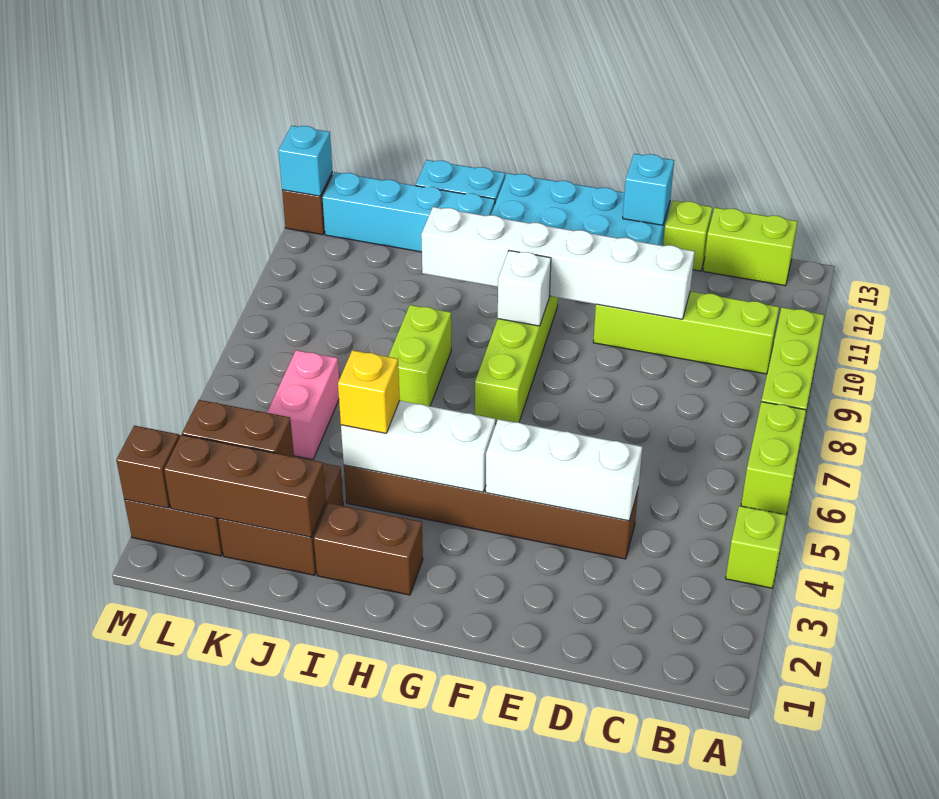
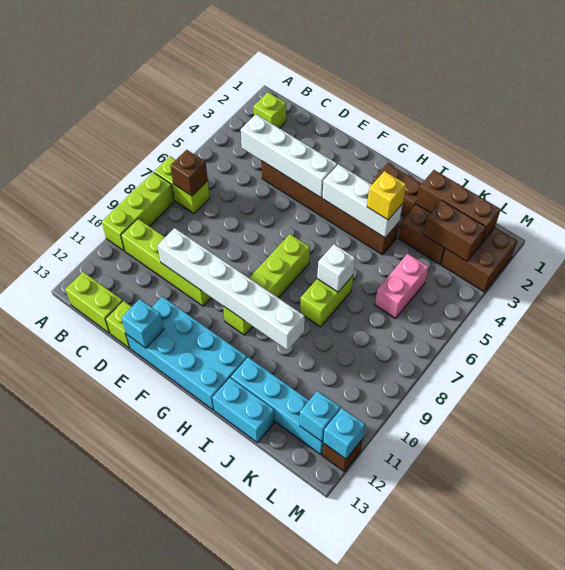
lime 1x1 brick [726,506,786,588] -> lime 1x1 brick moved to [254,92,286,128]
lime 1x2 brick [741,402,806,515] -> lime 1x2 brick turned to [154,157,210,214]
white 1x3 brick [486,419,642,521] -> white 1x4 brick [241,114,337,198]
white 1x1 brick [498,251,551,326] -> white 1x1 brick moved to [317,244,355,292]
none -> cyan 1x1 brick [300,391,341,442]
brown 1x1 brick [116,426,180,508] -> brown 1x1 brick moved to [170,150,208,196]

